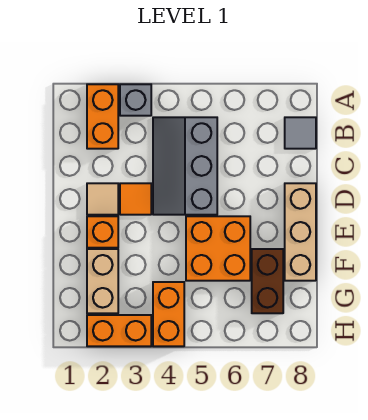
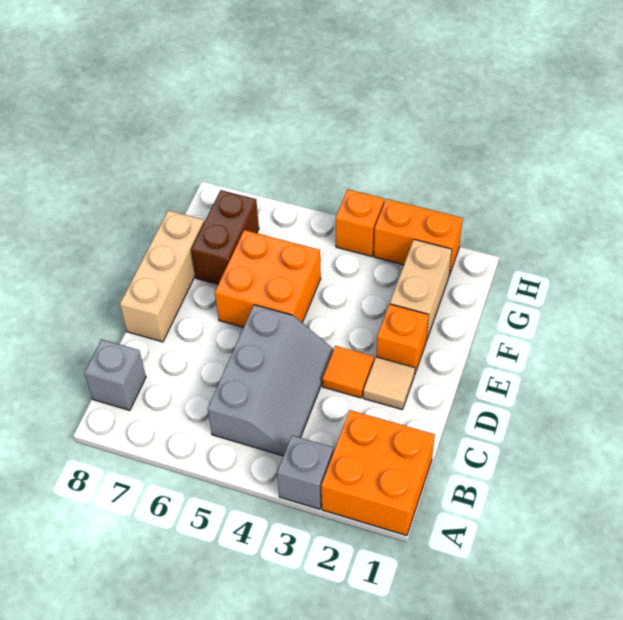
orange 1x2 brick [87,84,118,149] -> orange 2x2 brick [321,410,435,536]
grey 1x1 tile [285,117,316,149] -> grey 1x1 brick [84,339,146,410]
orange 1x2 brick [153,282,184,346] -> orange 1x1 brick [336,189,384,256]

